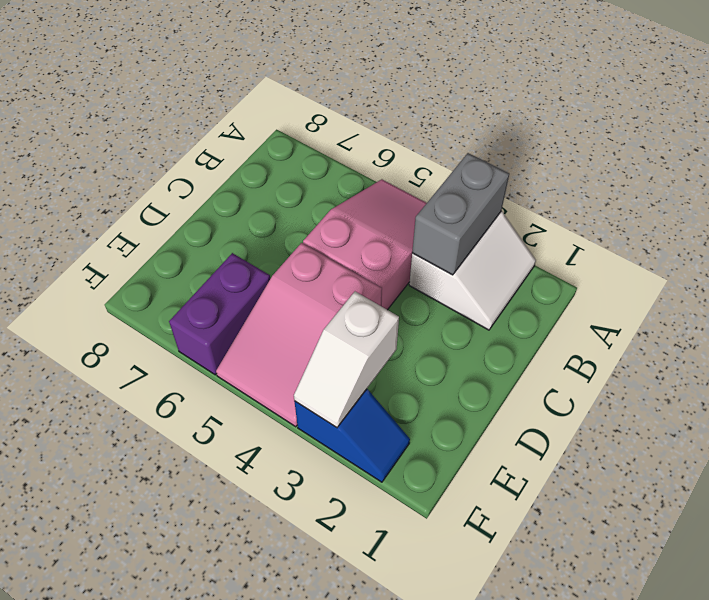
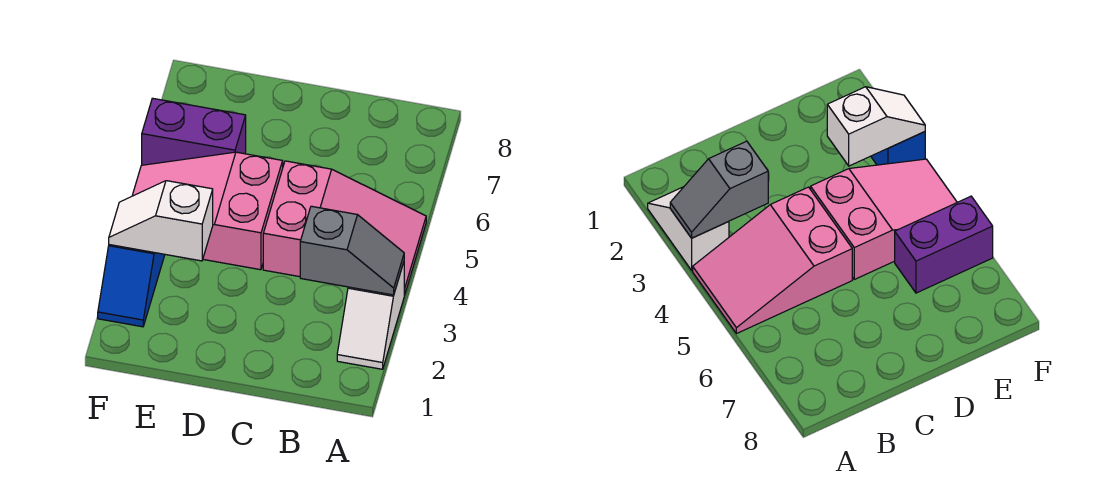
white 2x2 slope [409,211,536,330] -> white 1x2 slope [337,262,405,369]
grey 1x2 brick [412,153,509,275] -> grey 1x2 slope [300,206,404,295]

